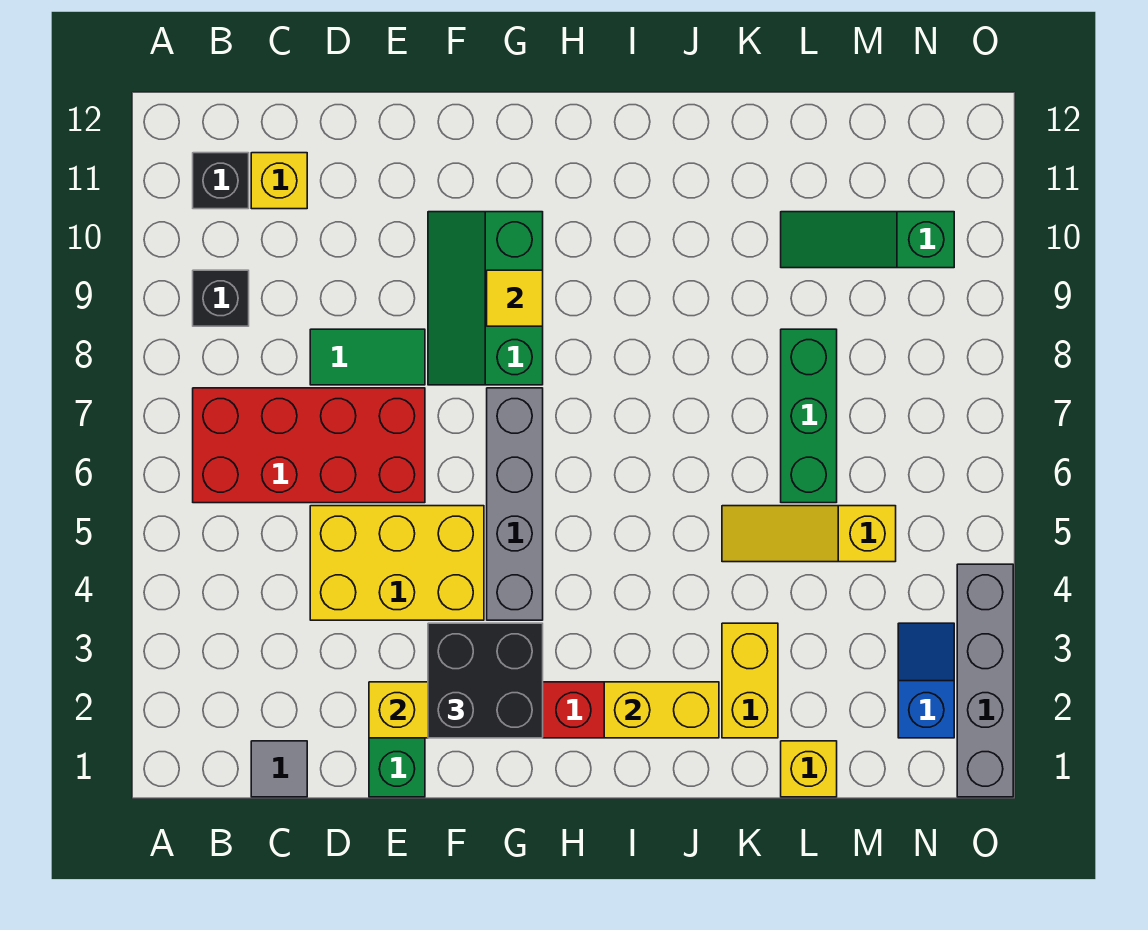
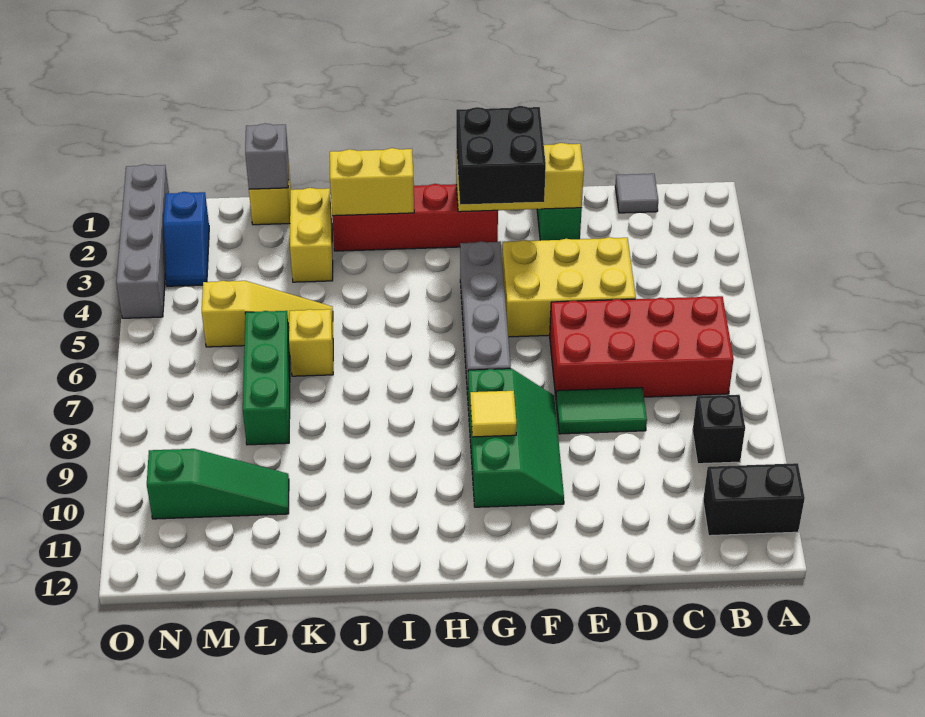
black 1x1 brick [193,153,249,209] -> black 1x2 brick [703,463,805,536]
yellow 1x1 brick [251,153,307,209] -> yellow 1x1 brick moved to [289,309,333,376]
none -> grey 1x1 brick [245,123,289,189]

